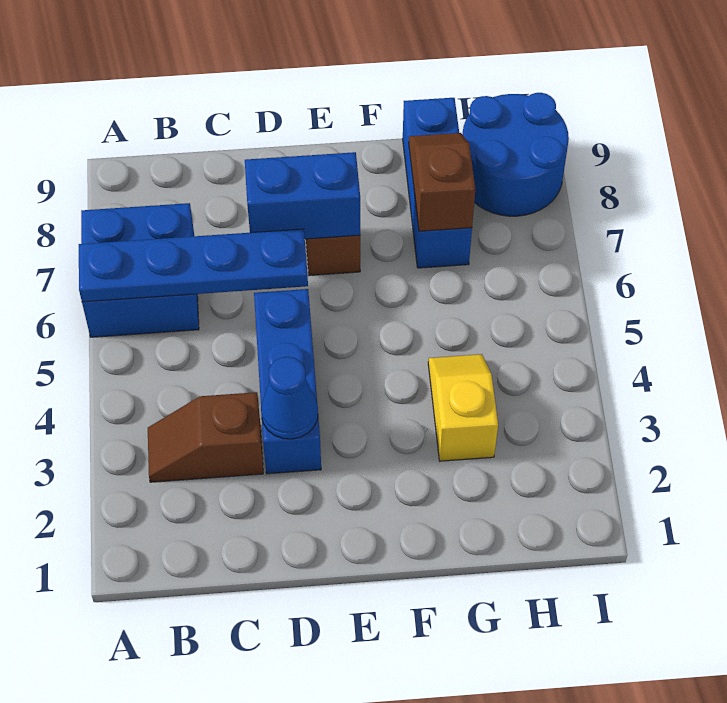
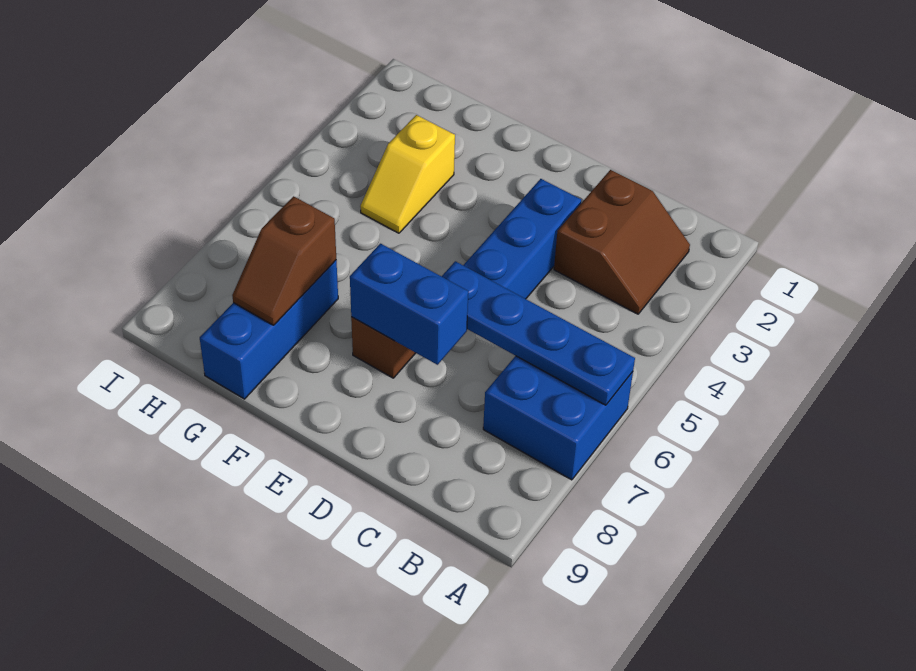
brown 1x2 slope [148,392,263,482] -> brown 2x2 slope [554,170,690,314]
blue 1x1 cone [261,357,318,439] -> none
blue 2x2 round brick [462,93,569,216] -> none

